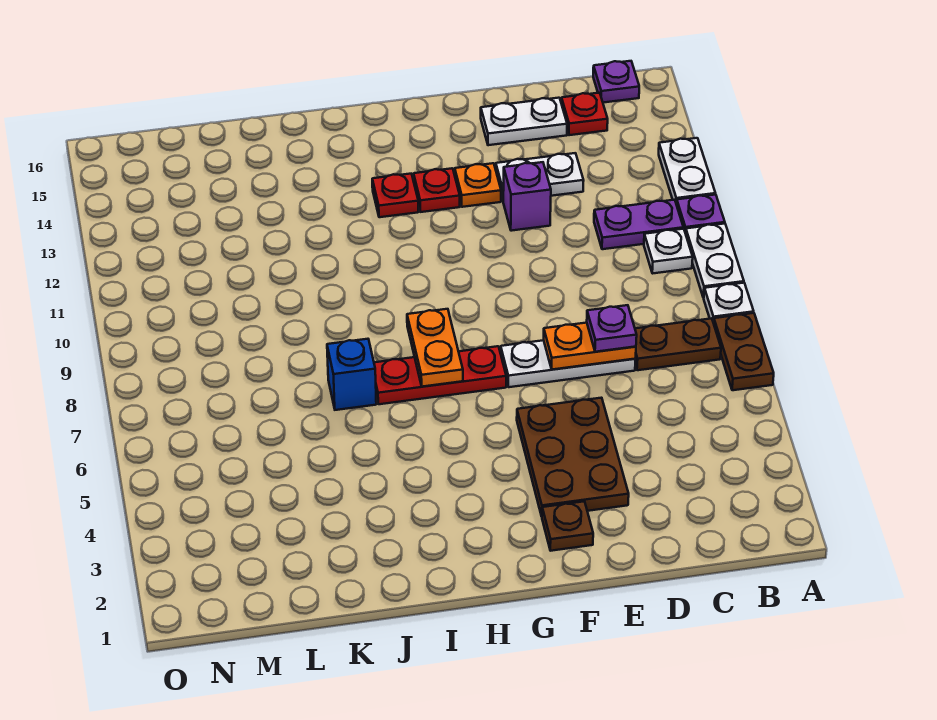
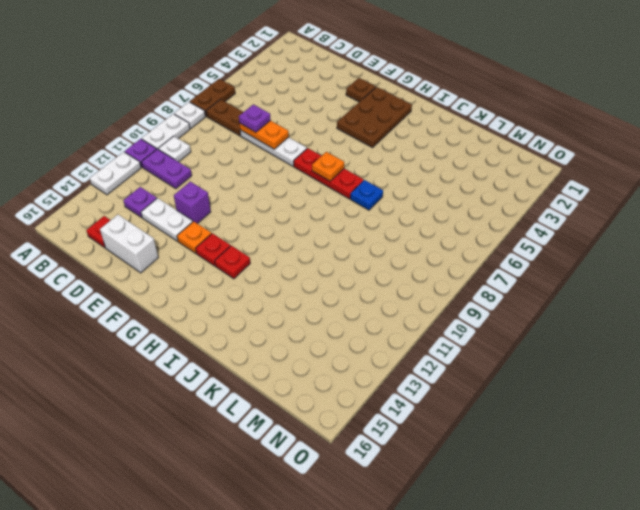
purple 1x1 plate [593,61,639,103] -> purple 1x1 plate moved to [123,187,157,217]
white 1x2 plate [481,98,567,145] -> white 1x2 brick [100,215,158,273]
brown 2x3 plate [517,398,629,516] -> brown 2x3 plate moved to [337,87,412,148]
orange 1x2 plate [407,309,463,387] -> orange 1x1 plate [312,152,344,181]
blue 1x1 brick [327,339,376,410] -> blue 1x1 plate [350,180,383,210]

